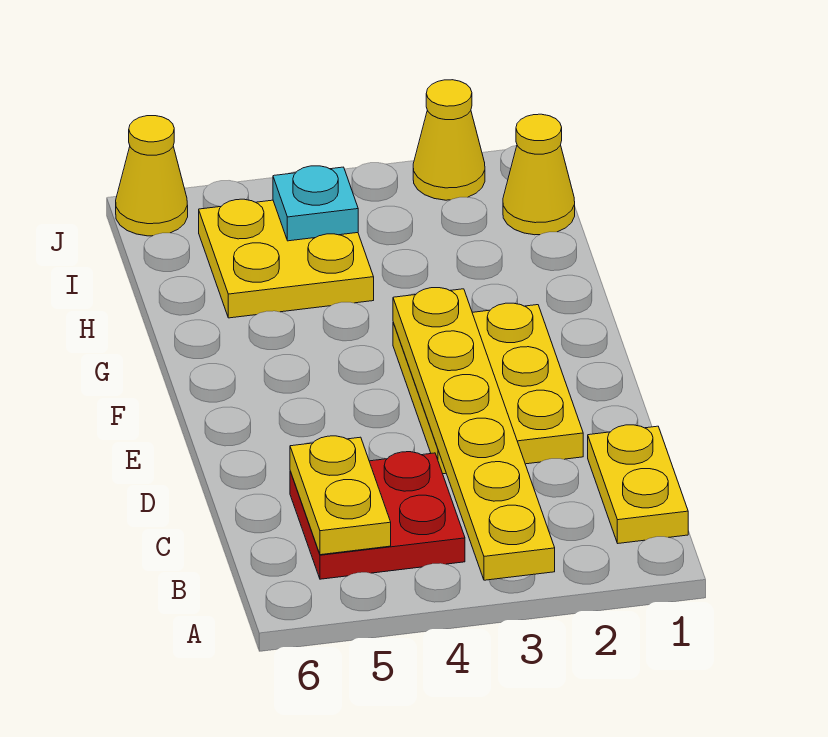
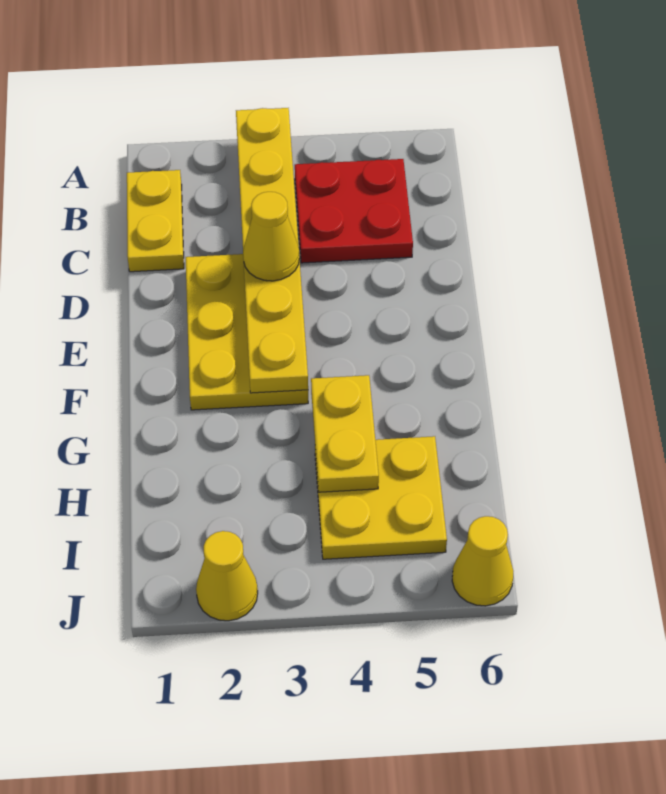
yellow 1x2 plate [290,436,391,555] -> yellow 1x2 plate moved to [311,375,379,492]
yellow 1x1 cone [503,114,575,235] -> yellow 1x1 cone moved to [243,192,299,281]
cyan 1x1 plate [273,166,358,241] -> none

